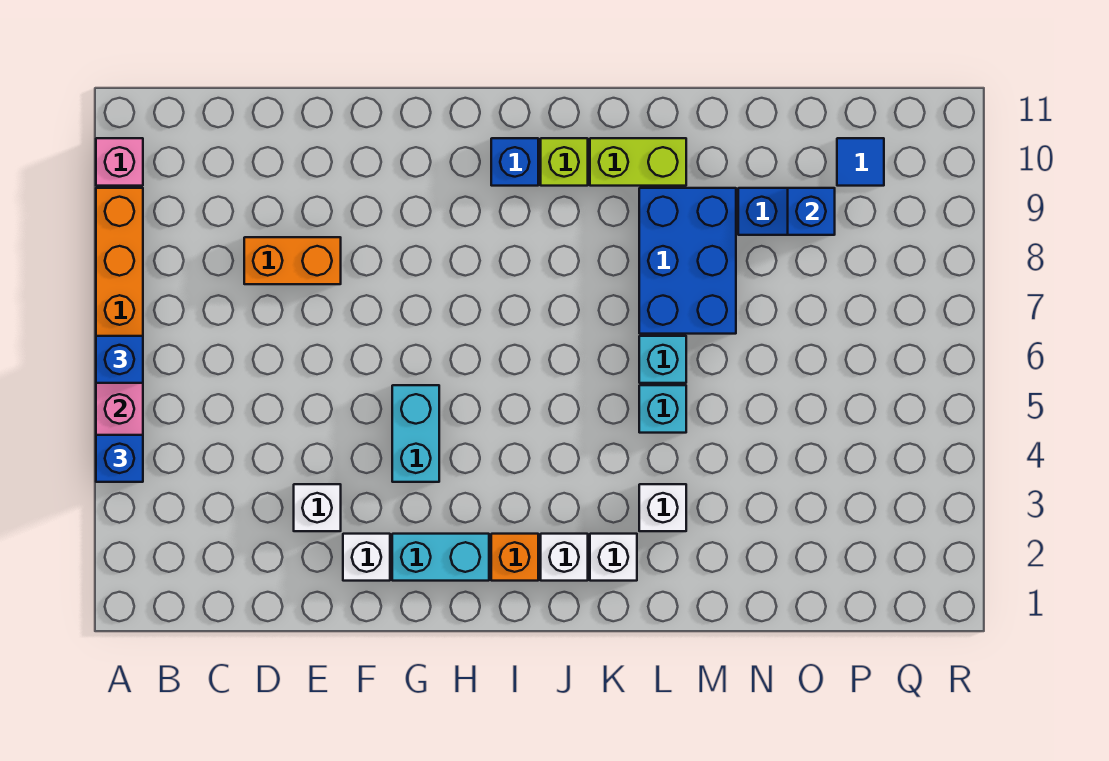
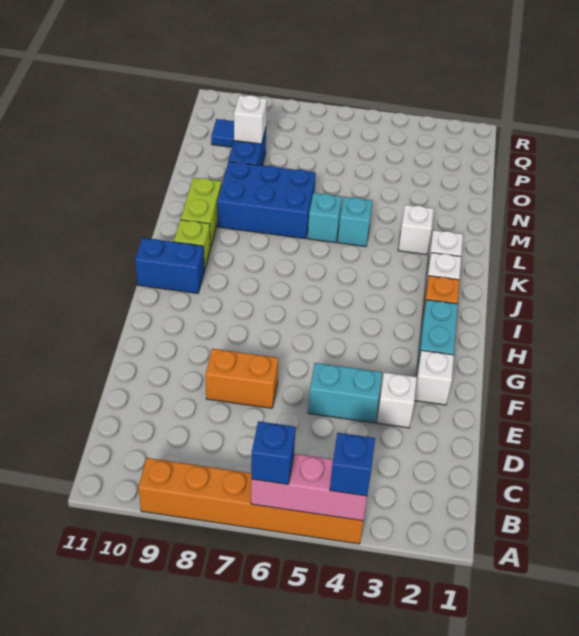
pink 1x1 brick [96,138,143,186] -> none
orange 1x2 brick [244,237,341,284] -> orange 1x2 brick turned to [205,349,278,408]
cyan 1x2 brick [392,385,439,482] -> cyan 1x2 brick moved to [308,363,382,423]
blue 1x1 brick [491,138,538,186] -> blue 1x2 brick [135,238,204,294]
blue 1x1 brick [788,188,835,235] -> white 1x1 brick [234,95,267,144]

